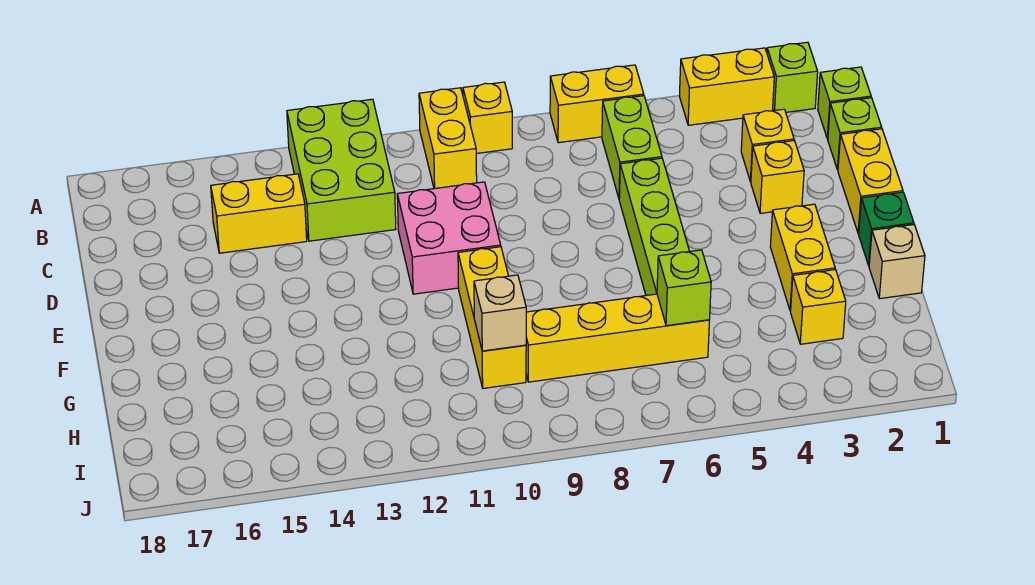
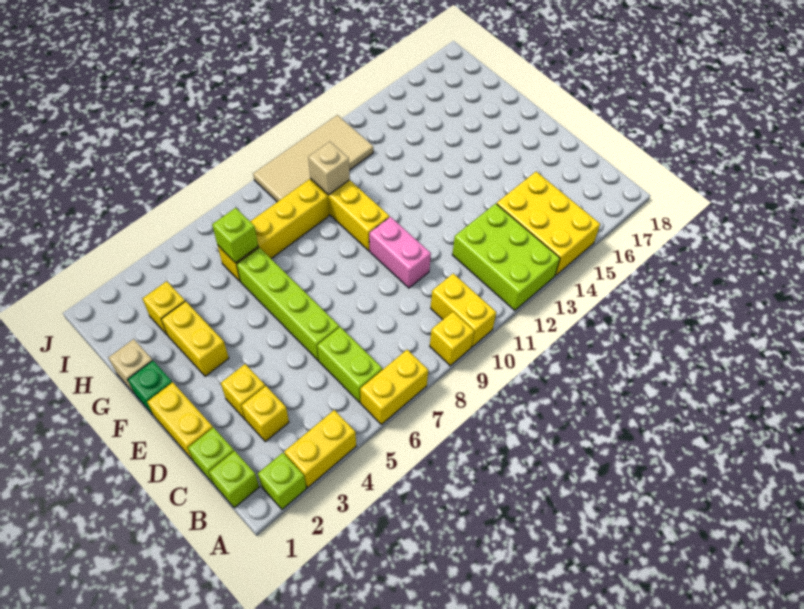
yellow 1x2 brick [211,174,307,253] -> yellow 2x3 brick [497,172,600,276]
pink 2x2 brick [397,182,501,294] -> pink 1x2 brick [369,217,431,288]
none -> tan 2x4 tile [253,115,373,202]

